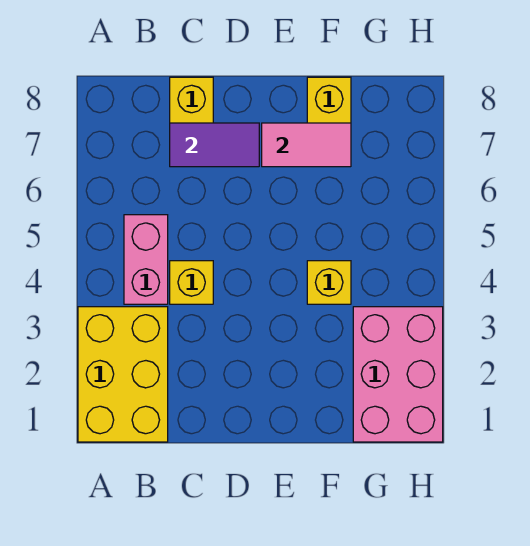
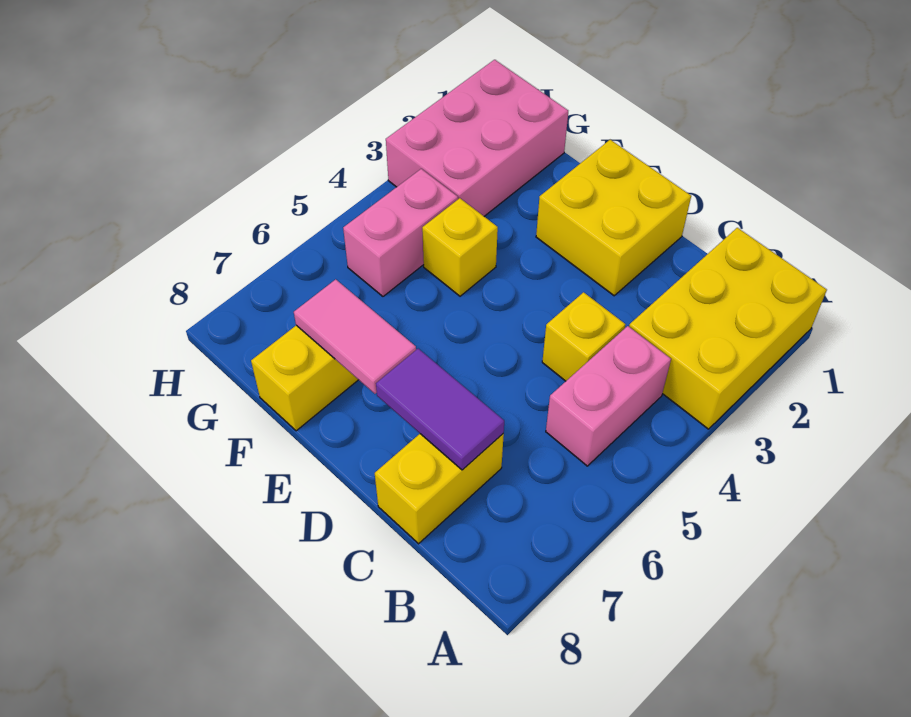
none -> yellow 2x2 brick [536,140,691,296]
none -> pink 1x2 brick [343,169,458,296]

